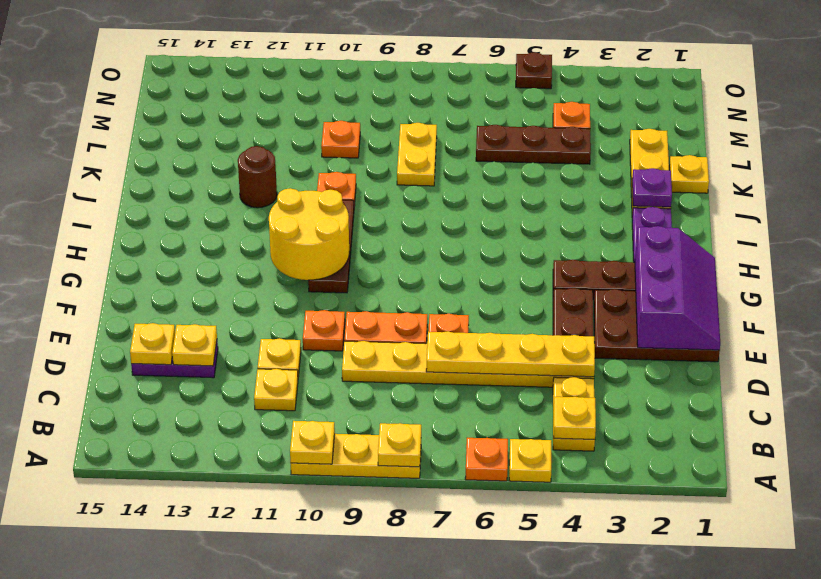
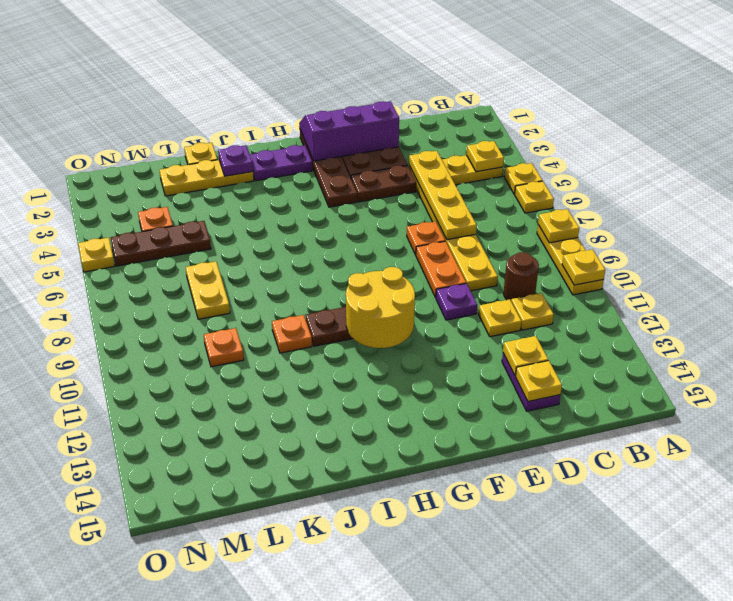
orange 1x1 plate [465,438,508,481] -> yellow 1x1 plate [515,181,554,213]
orange 1x1 plate [303,310,345,351] -> purple 1x1 plate [436,283,477,320]
brown 1x1 round brick [238,146,277,208] -> brown 1x1 round brick moved to [503,252,539,300]
yellow 1x2 plate [397,123,437,186] -> yellow 1x2 plate turned to [186,261,230,319]
brown 1x3 plate [476,125,591,164] -> brown 1x3 plate turned to [111,221,211,266]
brown 1x1 plate [516,52,552,89] -> yellow 1x1 plate [78,238,115,272]

